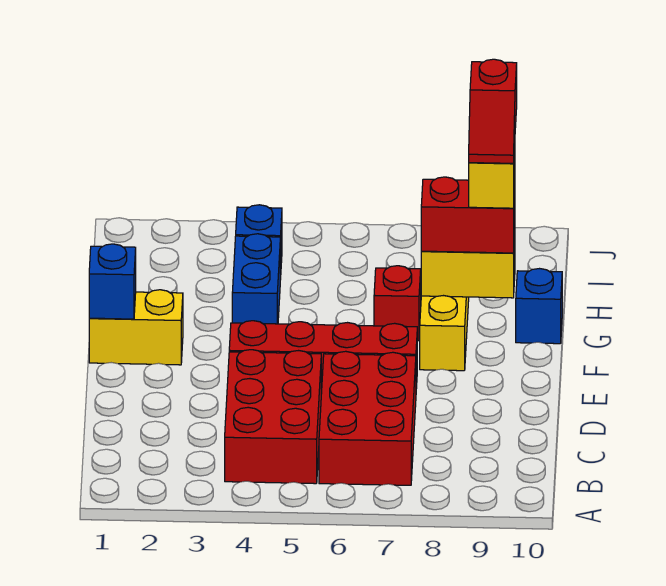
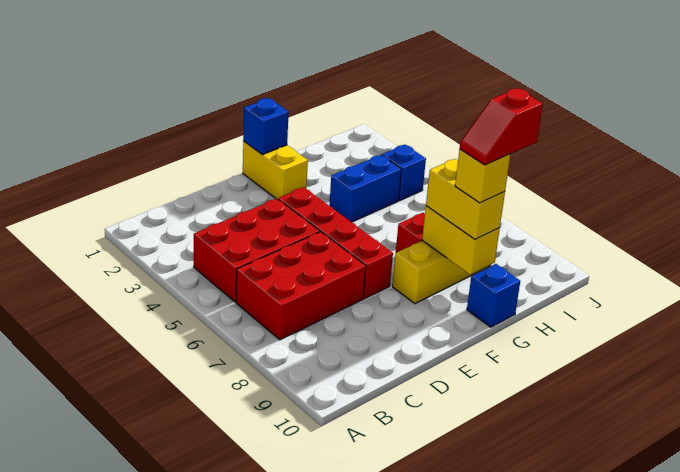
red 1x2 brick [421,177,515,253] -> yellow 1x2 brick [426,159,505,239]

